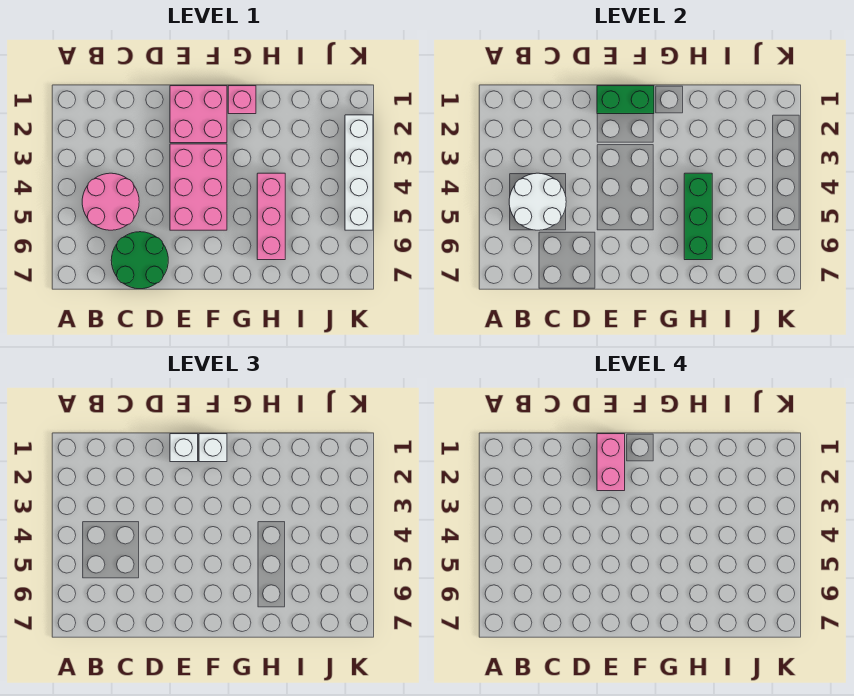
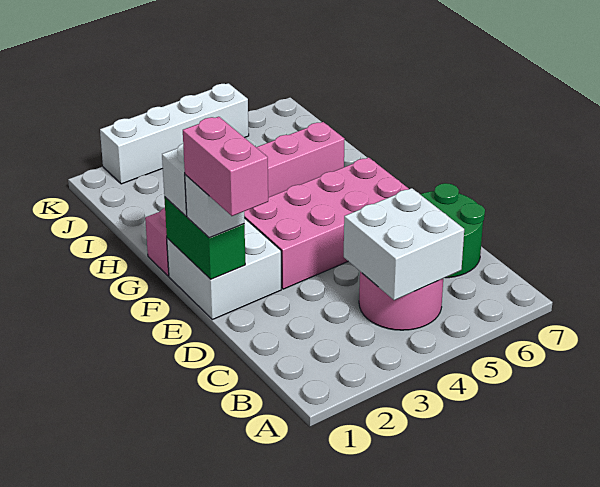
white 2x2 round brick [509,173,566,230] -> white 2x2 brick [344,188,464,300]
pink 2x2 brick [170,86,227,143] -> white 2x2 brick [167,218,281,320]
pink 1x2 brick [597,434,625,491] -> pink 1x2 brick turned to [183,117,268,216]
pink 2x3 brick [170,144,227,230] -> pink 2x4 brick [244,157,409,289]
green 1x3 brick [684,173,712,260] -> none

